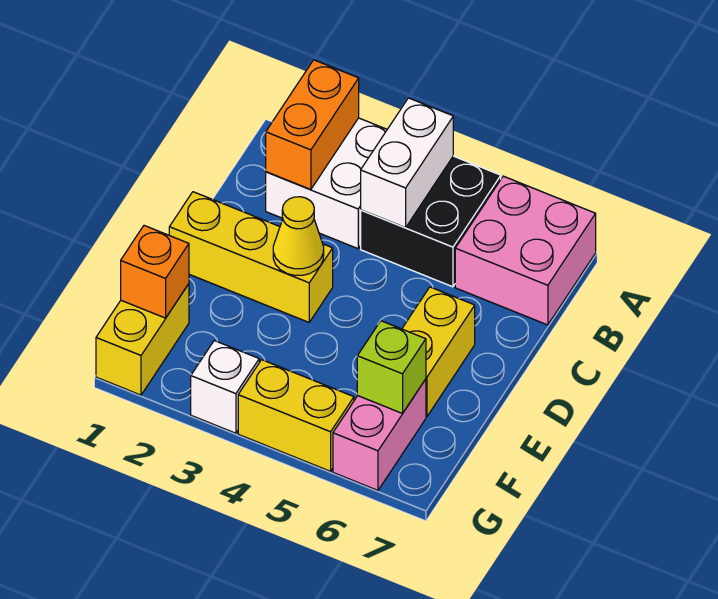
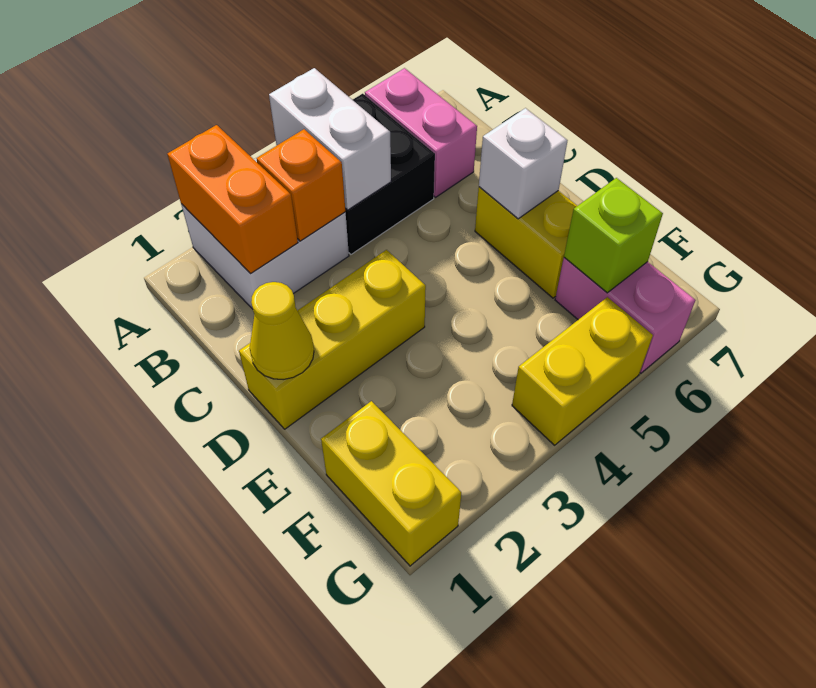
pink 2x2 brick [455,176,596,325] -> pink 1x2 brick [365,68,477,197]
yellow 1x1 cone [273,197,324,275] -> yellow 1x1 cone moved to [250,282,314,380]
orange 1x1 brick [121,226,189,318] -> orange 1x1 brick moved to [256,129,345,241]
white 1x1 brick [191,341,259,433] -> white 1x1 brick moved to [479,108,567,219]

